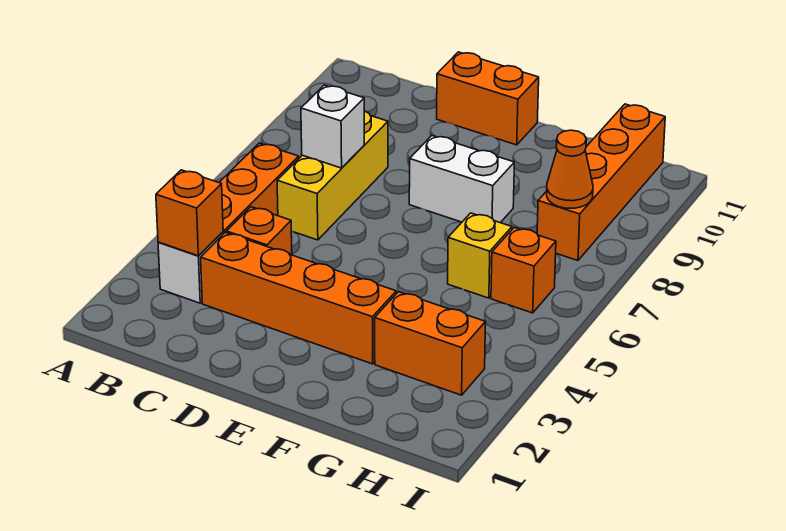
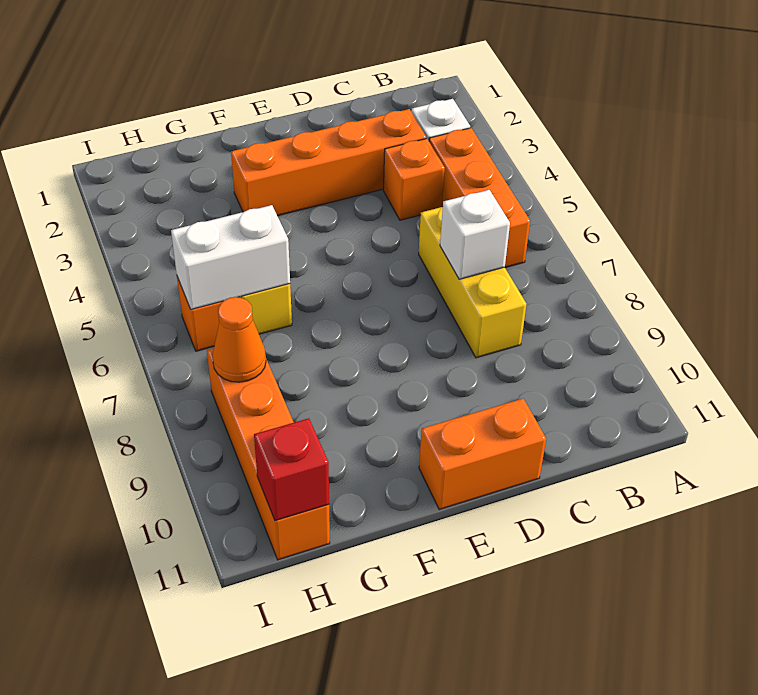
orange 1x1 brick [156,170,223,256] -> none
white 1x2 brick [409,136,514,223] -> white 1x2 brick moved to [171,205,290,309]
orange 1x2 brick [375,292,486,395] -> none
none -> red 1x1 brick [254,418,329,521]

